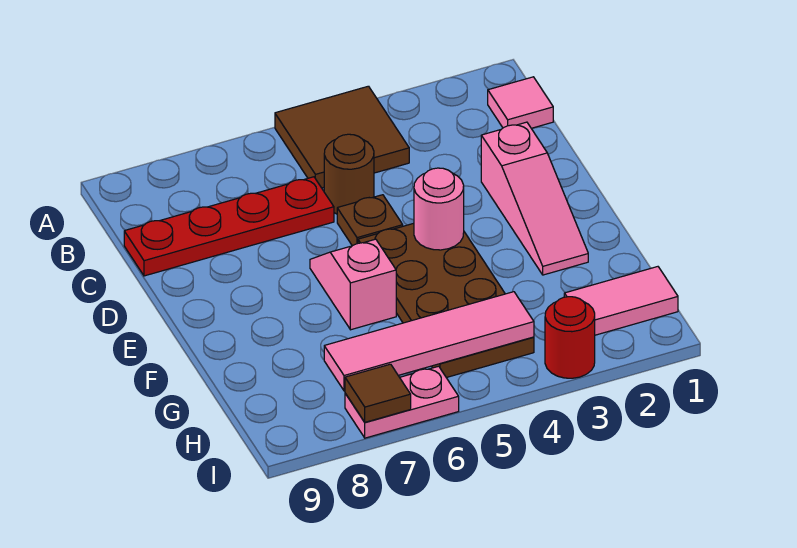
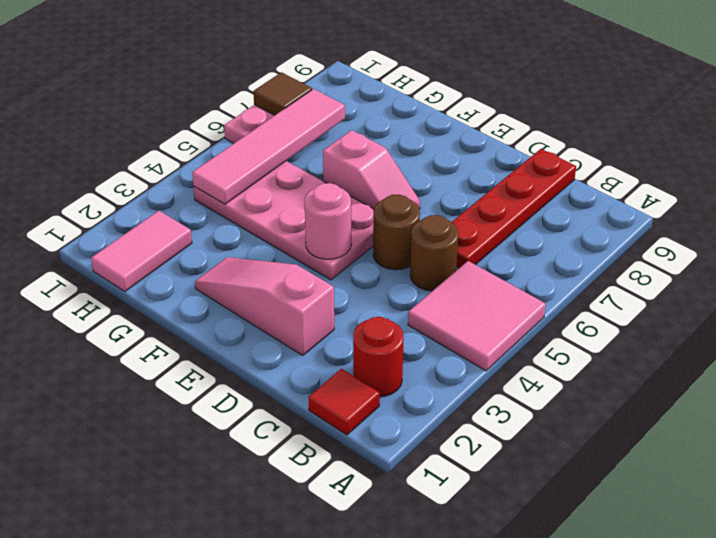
brown 2x2 tile [275,86,409,188] -> pink 2x2 tile [408,261,546,371]
pink 1x1 tile [488,77,553,128] -> red 1x1 tile [308,369,380,435]
brown 1x1 plate [337,195,403,246] -> brown 1x1 round brick [373,194,420,270]
brown 2x4 plate [358,223,534,378] -> pink 2x4 plate [194,161,374,280]
red 1x1 round brick [545,297,595,378] -> red 1x1 round brick moved to [353,317,404,397]

